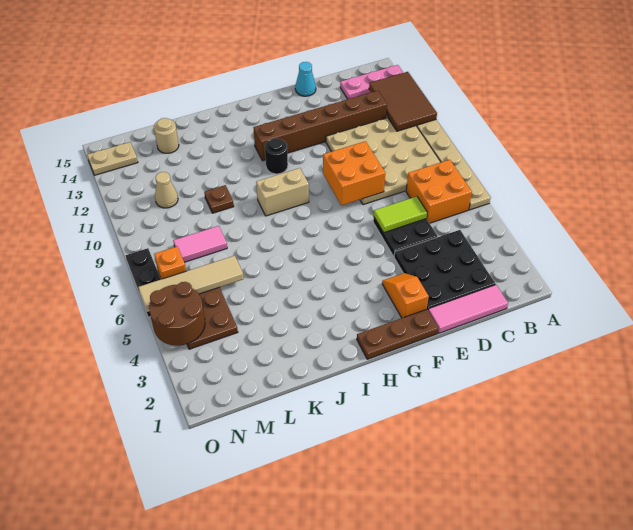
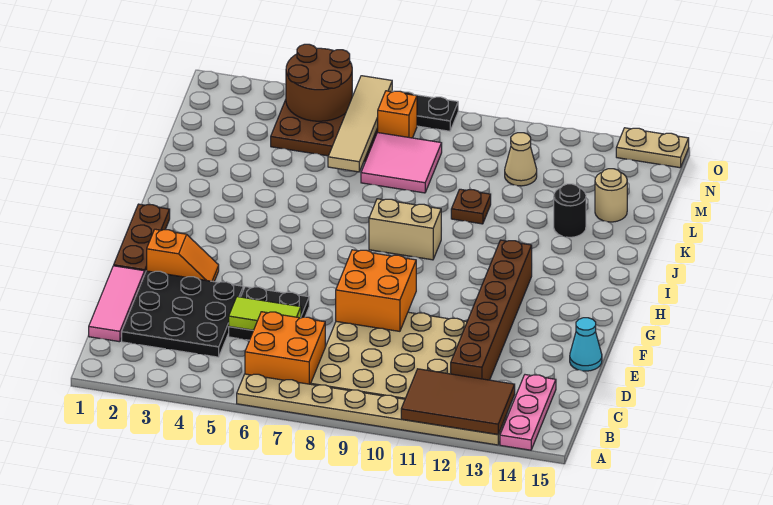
lime 1x2 tile [374,196,427,233] -> lime 1x2 tile turned to [229,297,301,330]
tan 1x2 brick [256,168,309,216] -> tan 1x2 brick turned to [369,199,441,260]
black 1x1 round brick [265,138,288,174] -> black 1x1 round brick moved to [554,184,586,237]
pink 1x2 tile [173,226,227,262] -> pink 2x2 tile [361,133,442,193]
tan 1x2 plate [87,142,138,175] -> tan 1x2 plate turned to [616,128,689,168]

